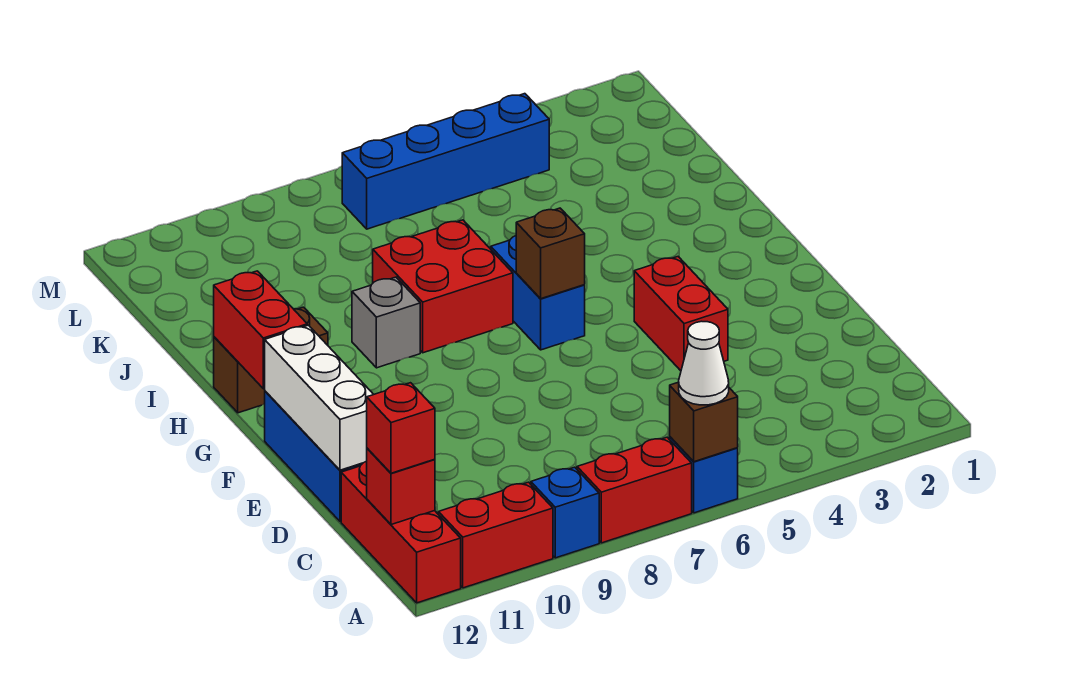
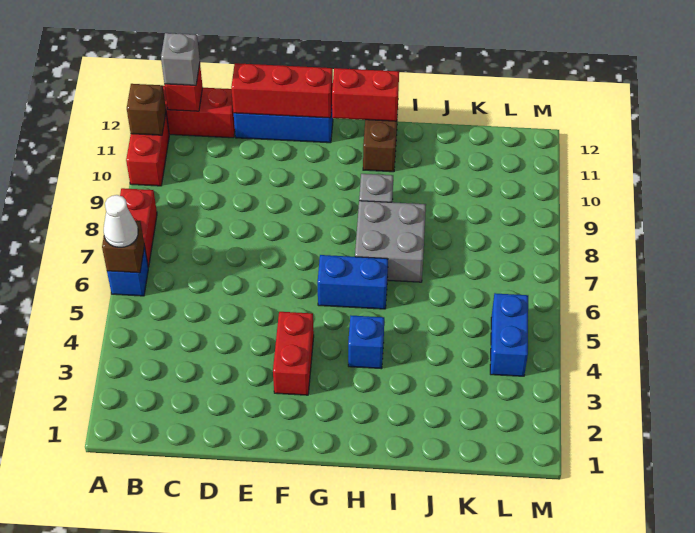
blue 1x1 brick [531,467,599,558] -> blue 1x1 brick moved to [348,316,384,369]
red 1x1 brick [367,383,435,473] -> grey 1x1 brick [161,33,200,85]
white 1x3 brick [265,325,374,470] -> red 1x3 brick [231,63,333,118]
red 1x2 brick [634,257,728,371] -> red 1x2 brick turned to [273,312,314,395]
brown 1x1 brick [516,208,585,299] -> brown 1x1 brick moved to [127,84,166,135]
red 2x2 brick [373,220,513,353] -> grey 2x2 brick [355,201,426,282]
blue 1x4 brick [342,94,549,229] -> blue 1x2 brick [490,293,528,376]

